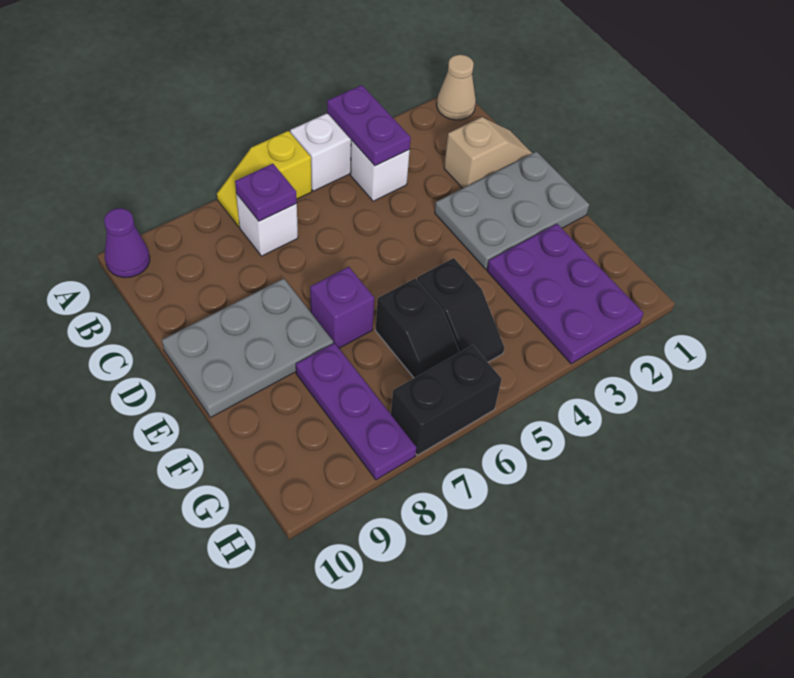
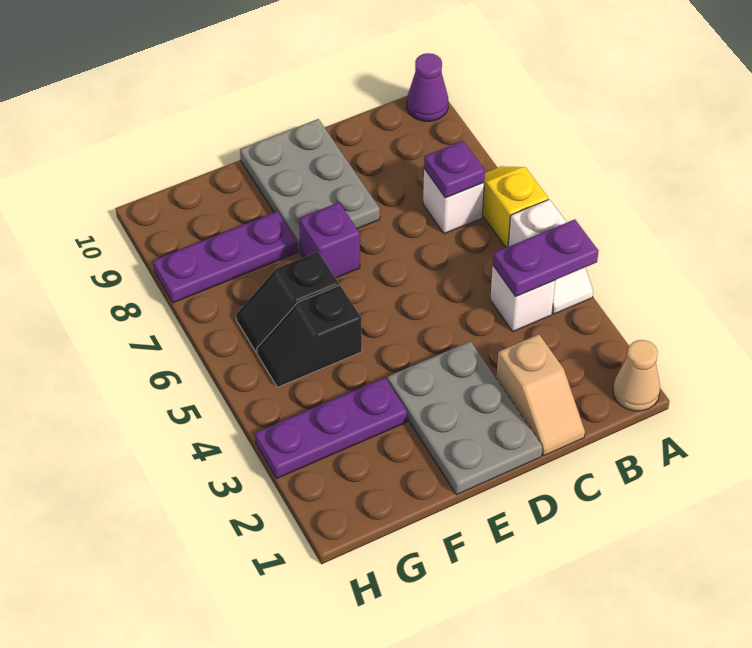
purple 2x3 plate [487,224,643,364] -> purple 1x3 plate [255,378,407,479]
black 1x2 brick [391,345,502,455] -> none

